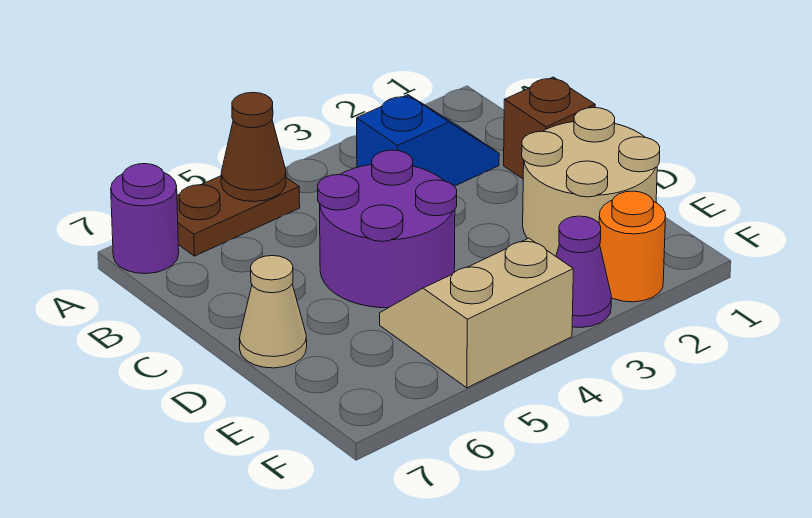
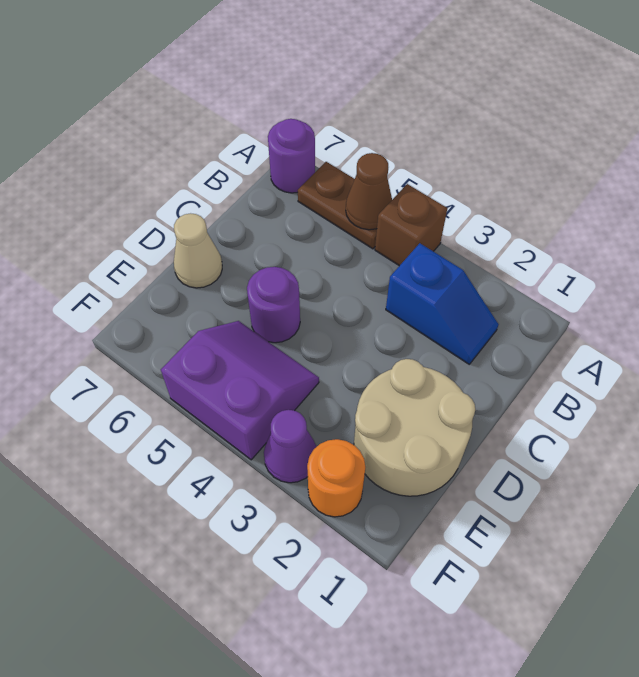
brown 1x1 brick [504,77,595,179] -> brown 1x1 brick moved to [375,184,447,266]
purple 2x2 round brick [318,150,457,308] -> purple 1x1 round brick [247,267,300,343]
tan 2x2 slope [380,238,573,388] -> purple 2x2 slope [161,321,319,460]

